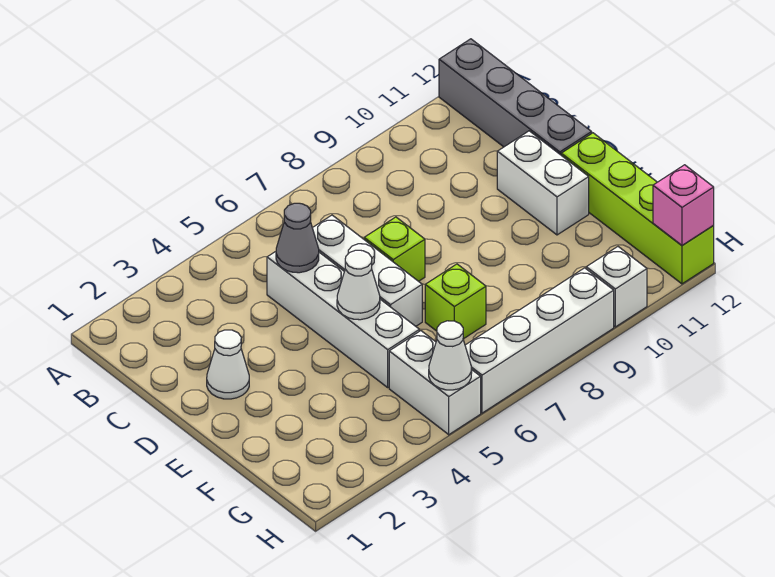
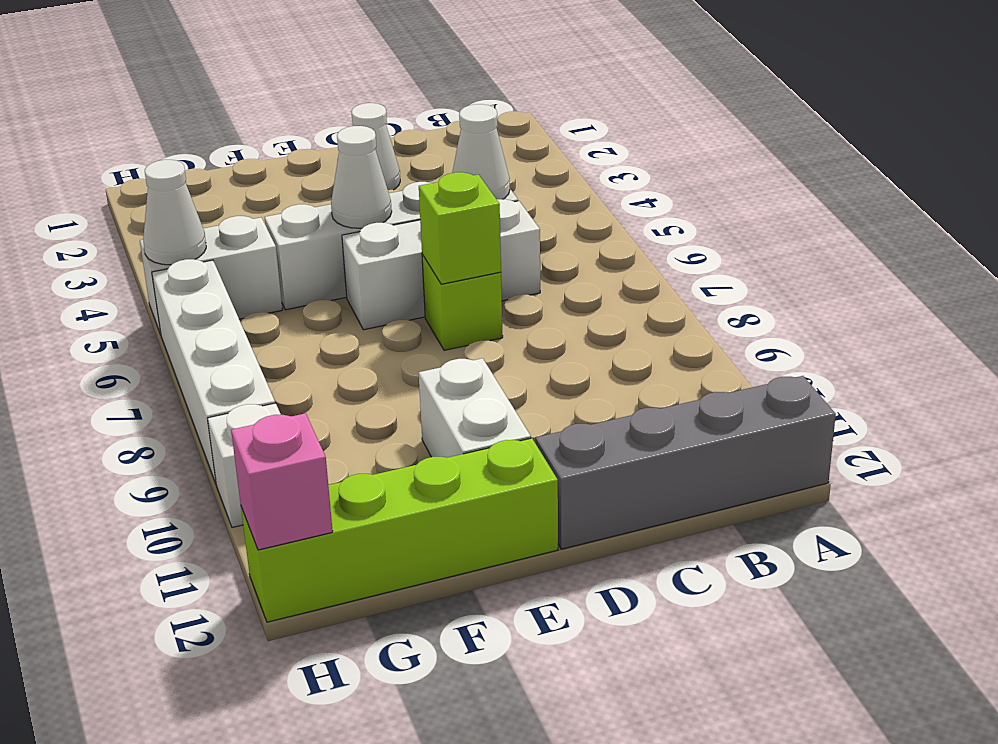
grey 1x1 cone [276,203,319,273] -> white 1x1 cone [452,104,510,199]
white 1x2 brick [497,131,589,235] -> white 1x2 brick turned to [419,358,531,458]
lime 1x1 brick [425,264,486,339] -> lime 1x1 brick moved to [419,172,501,284]

